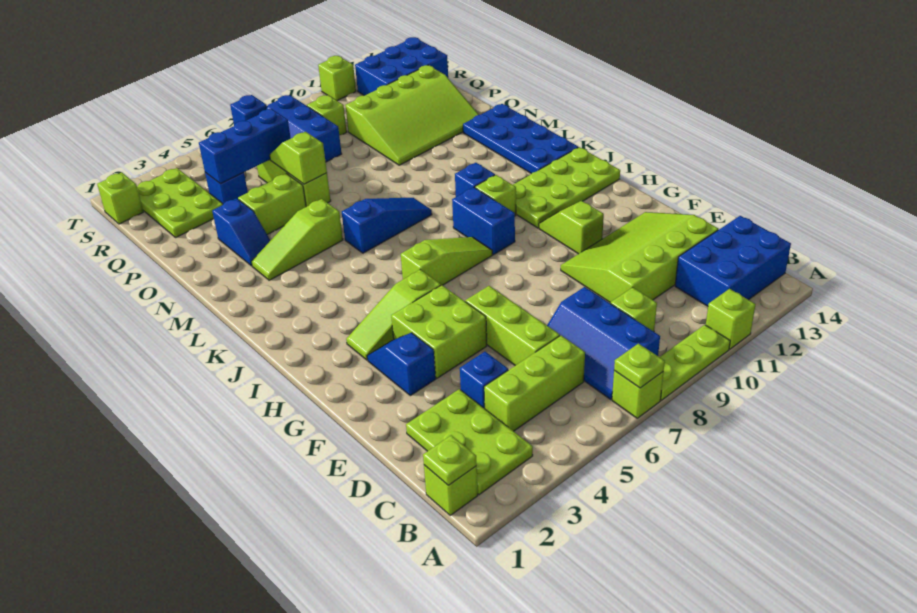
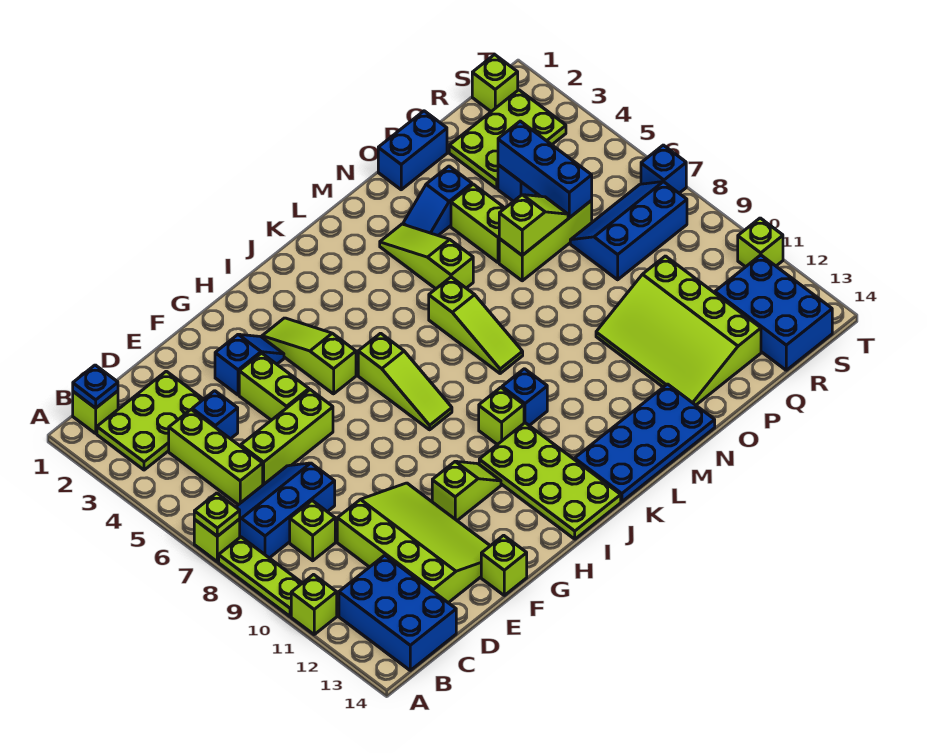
lime 1x1 plate [423,435,477,485] -> blue 1x1 plate [73,365,118,408]
lime 2x2 brick [391,285,487,378] -> lime 1x2 brick [239,353,309,420]
blue 1x2 brick [452,187,515,255] -> blue 1x2 brick moved to [378,111,447,190]
blue 1x3 slope [342,197,432,253] -> lime 1x3 slope [429,277,523,374]
lime 1x1 brick [307,95,347,135] -> lime 1x1 brick moved to [481,535,527,595]

